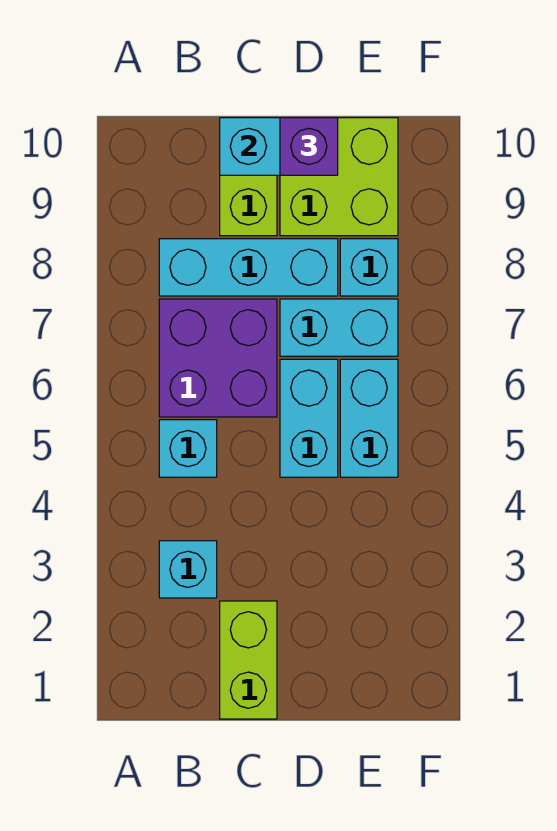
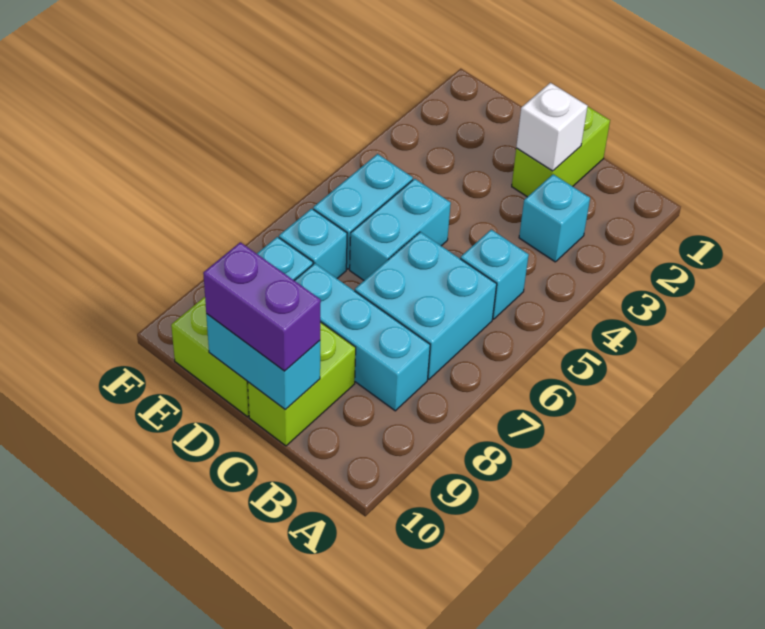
purple 2x2 brick [159,299,277,417] -> cyan 2x2 brick [355,232,497,379]
none -> white 1x1 brick [516,83,587,171]
cyan 1x2 brick [280,299,398,356] -> cyan 1x1 brick [279,208,347,278]
purple 1x1 brick [280,118,338,175] -> purple 1x2 brick [203,242,321,371]

